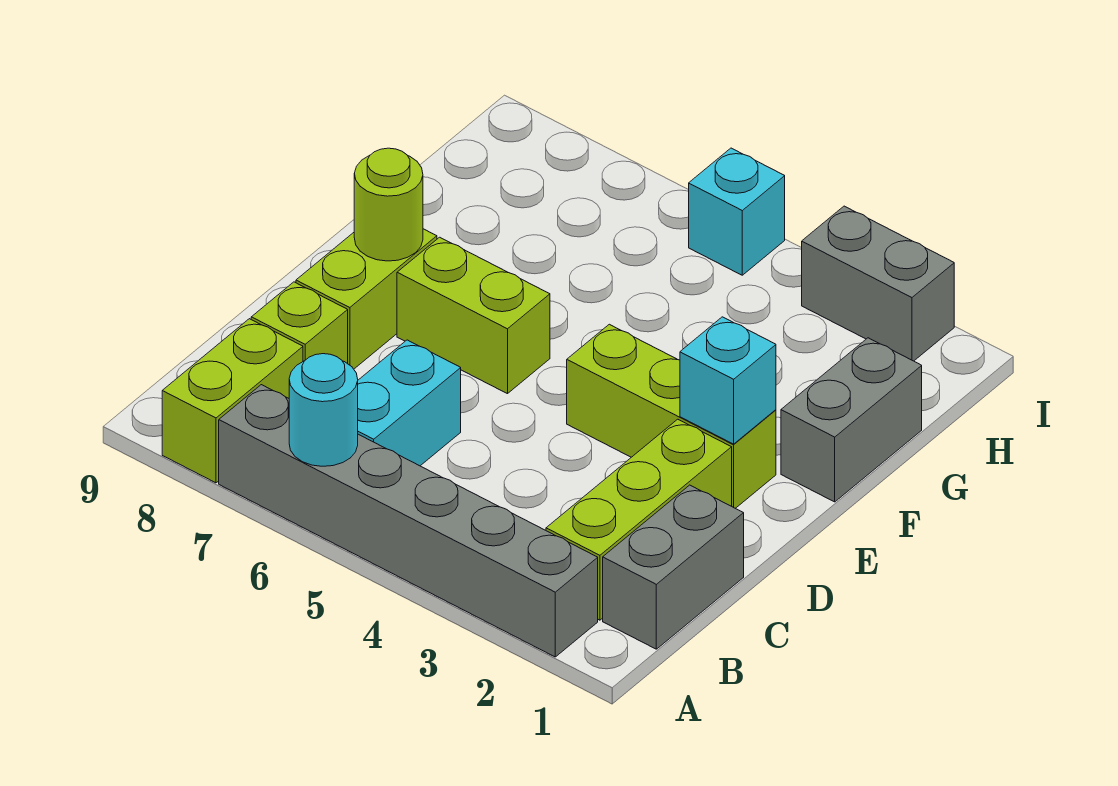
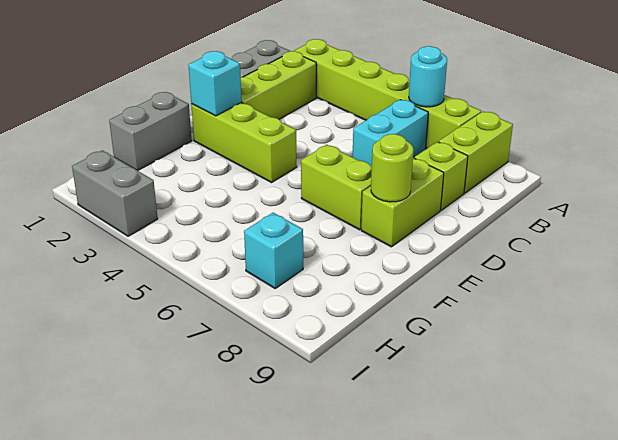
grey 1x6 brick [219,385,598,657] -> lime 1x6 brick [294,39,481,149]
cyan 1x1 brick [689,148,785,275] -> cyan 1x1 brick moved to [244,213,303,288]

